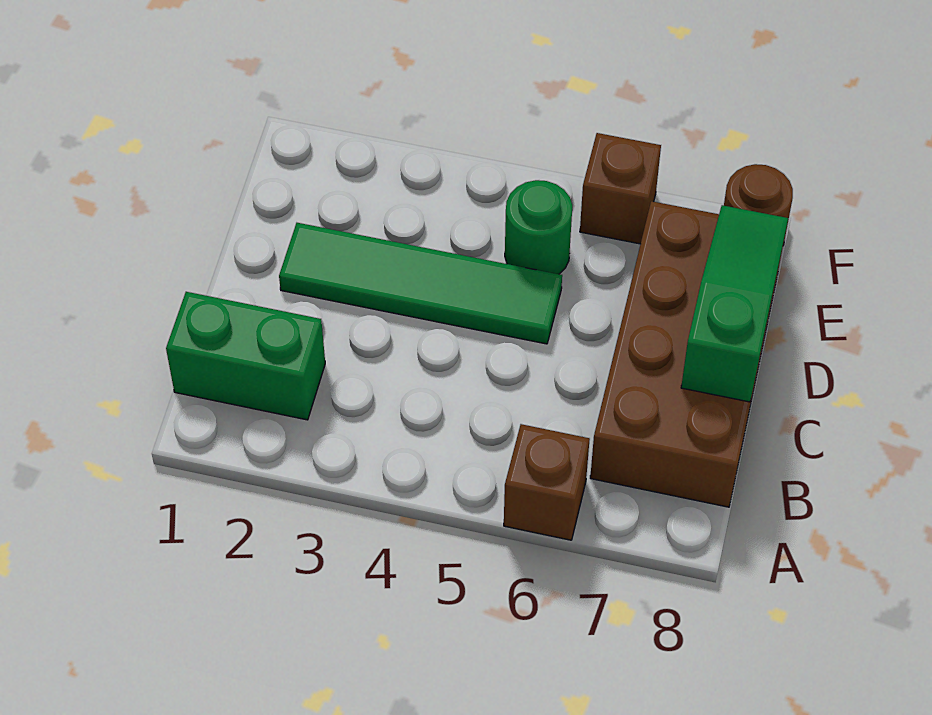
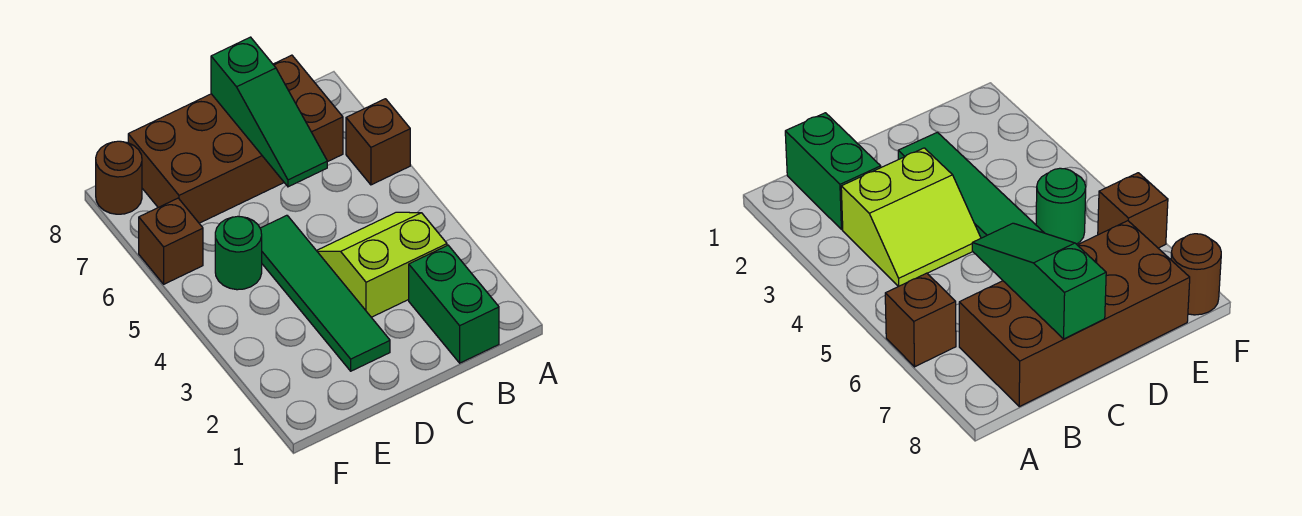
none -> lime 2x2 slope [317,212,447,317]
green 1x3 slope [681,205,788,402] -> green 1x3 slope turned to [211,37,327,187]

